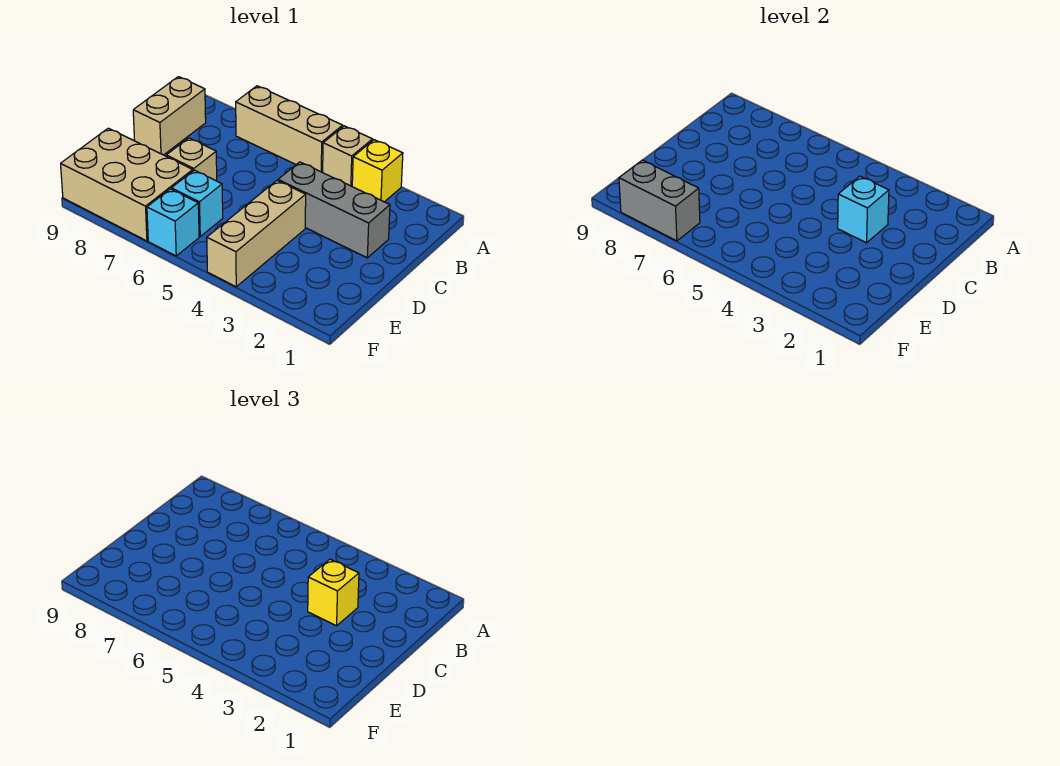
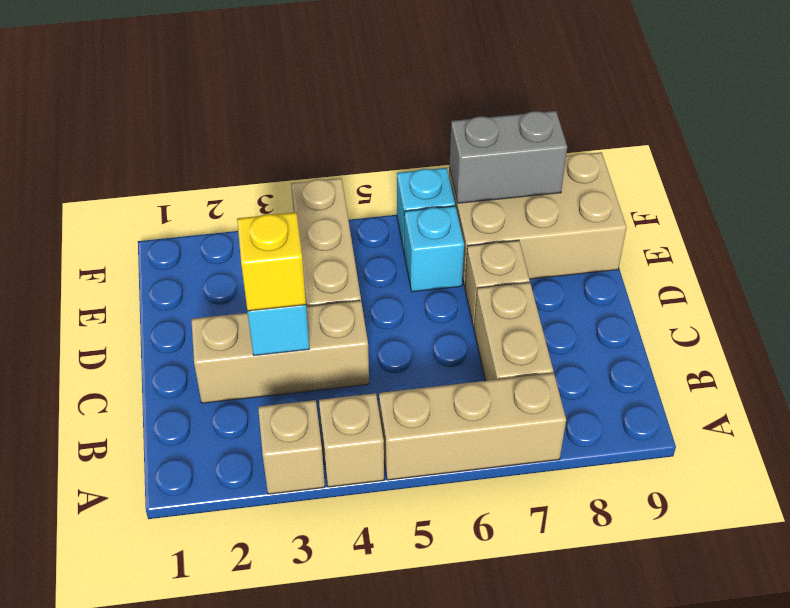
yellow 1x1 brick [352,140,403,202] -> tan 1x1 brick [258,400,325,494]
tan 1x2 brick [133,77,206,155] -> tan 1x2 brick moved to [474,282,553,381]
grey 1x3 brick [278,162,390,258] -> tan 1x3 brick [191,301,369,403]

